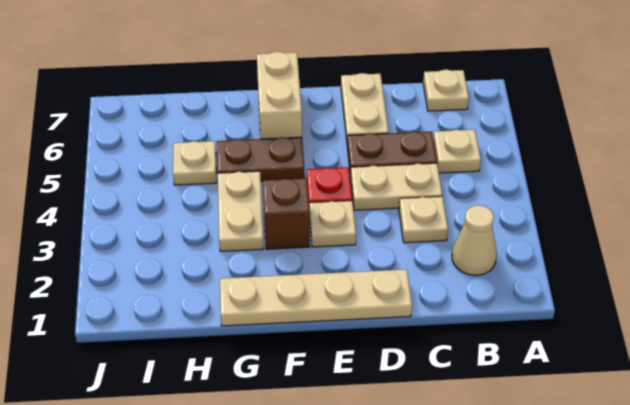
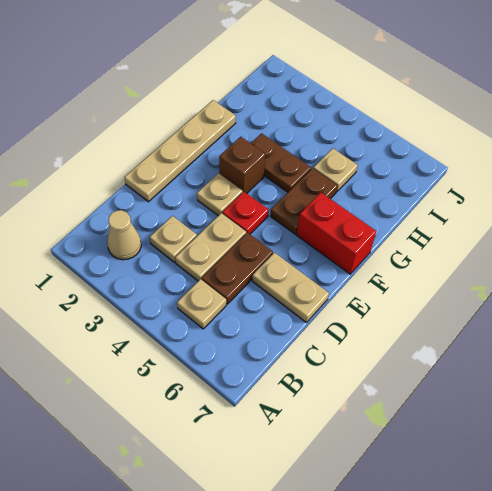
tan 1x1 plate [423,70,469,111] -> none
tan 1x2 brick [257,52,302,139] -> red 1x2 brick [297,193,376,274]
tan 1x2 plate [218,171,264,251] -> brown 1x2 plate [251,133,311,192]

